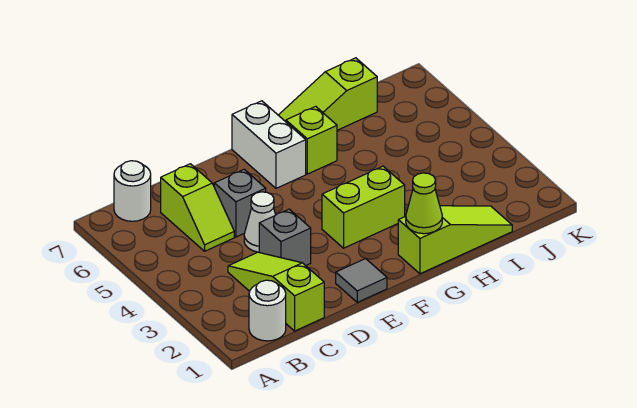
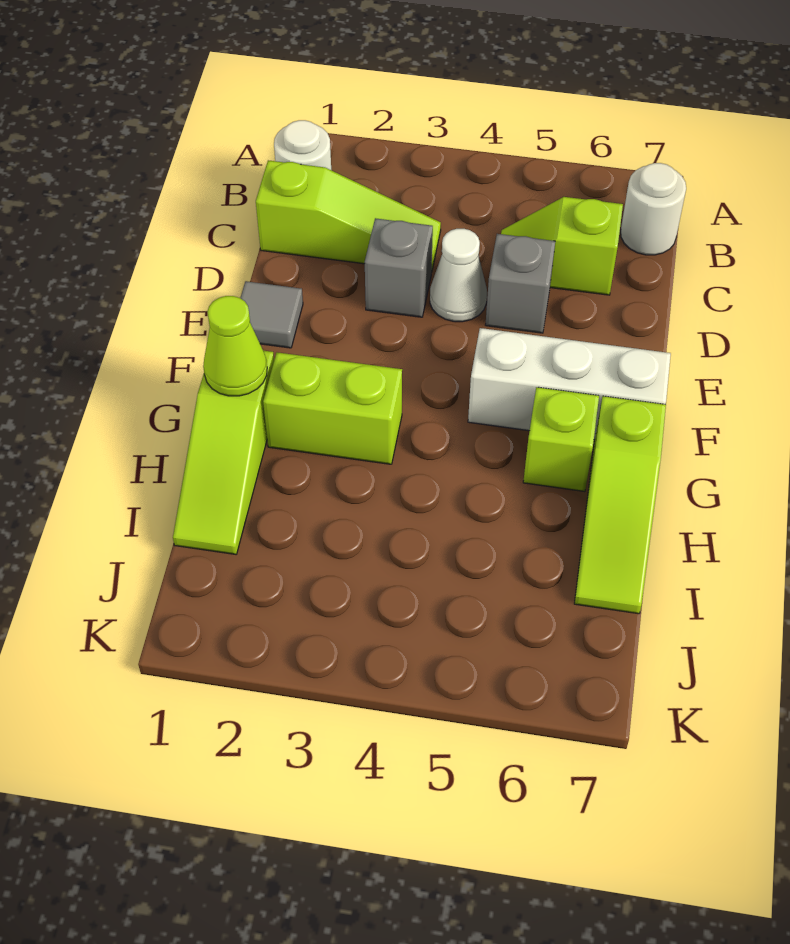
lime 1x2 brick [322,166,405,248] -> lime 1x2 brick turned to [263,352,402,464]
white 1x2 brick [232,101,306,188] -> white 1x3 brick [468,328,671,440]
lime 1x3 slope [279,58,377,130] -> lime 1x3 slope turned to [574,396,666,614]

